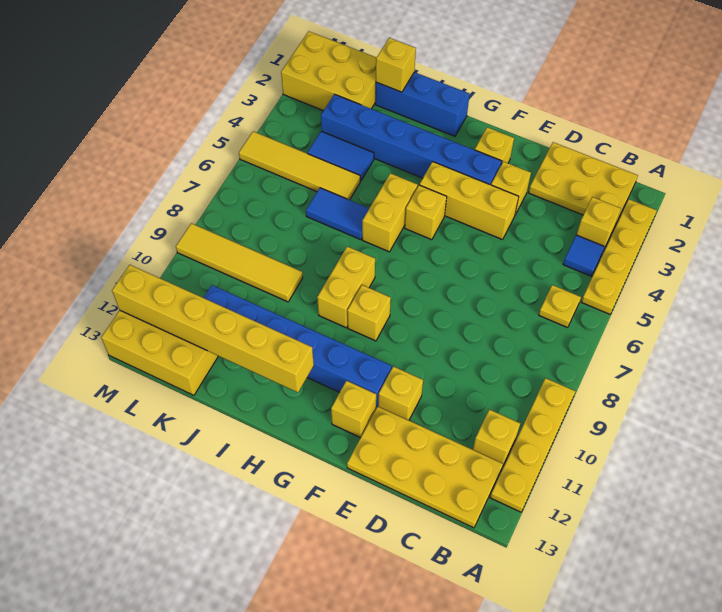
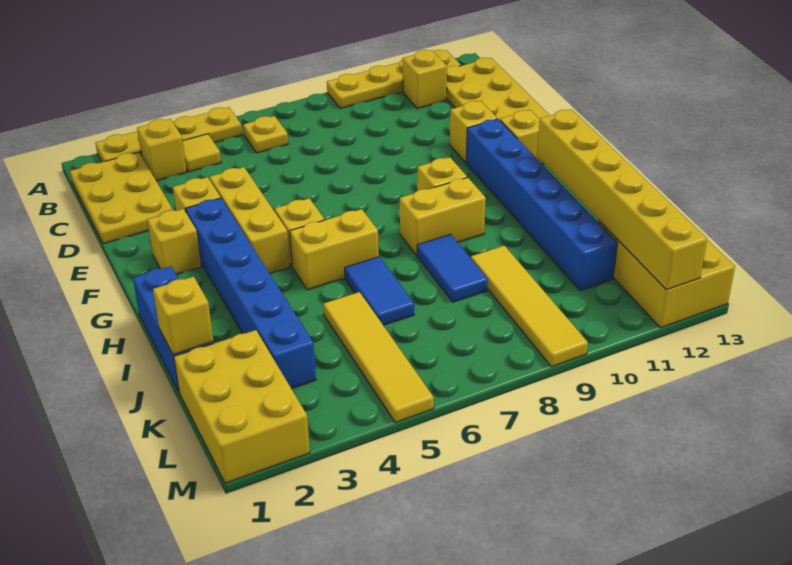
blue 1x1 tile [563,235,604,276] -> yellow 1x1 tile [183,134,221,172]
blue 1x2 tile [307,131,374,181] -> blue 1x2 tile moved to [417,234,488,302]

